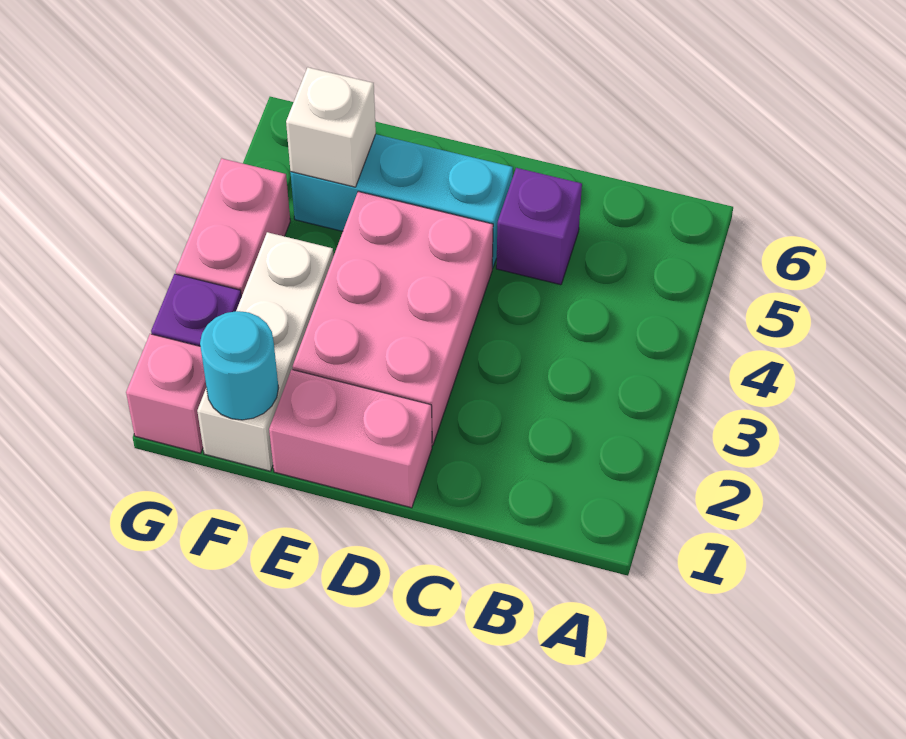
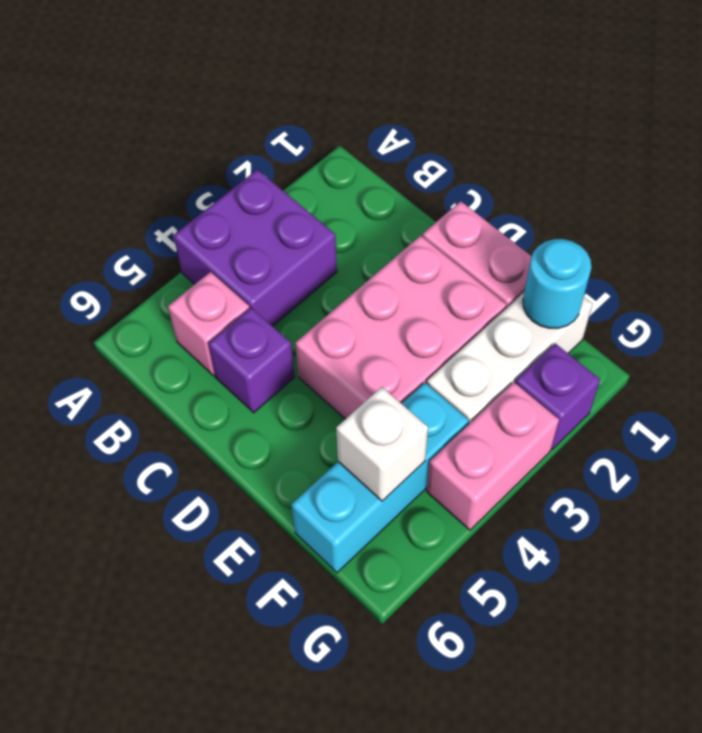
none -> purple 2x2 brick [173,170,337,326]
cyan 1x3 brick [290,134,513,268] -> cyan 1x3 brick turned to [291,383,469,573]
pink 1x1 brick [126,334,206,453] -> pink 1x1 brick moved to [168,272,250,376]

